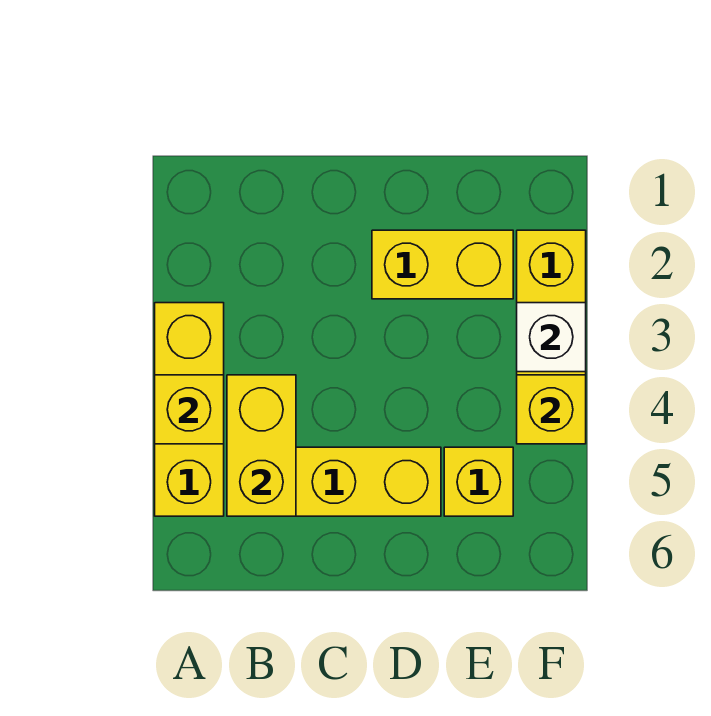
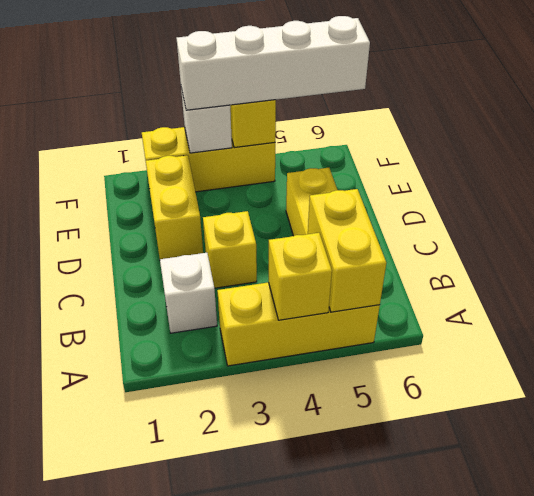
none -> white 1x1 brick [160,253,217,333]
yellow 1x2 brick [227,375,296,516] -> yellow 1x2 brick turned to [308,189,386,312]
yellow 1x1 brick [444,447,513,516] -> yellow 1x1 brick moved to [203,211,257,288]
none -> white 1x4 brick [177,16,370,110]

